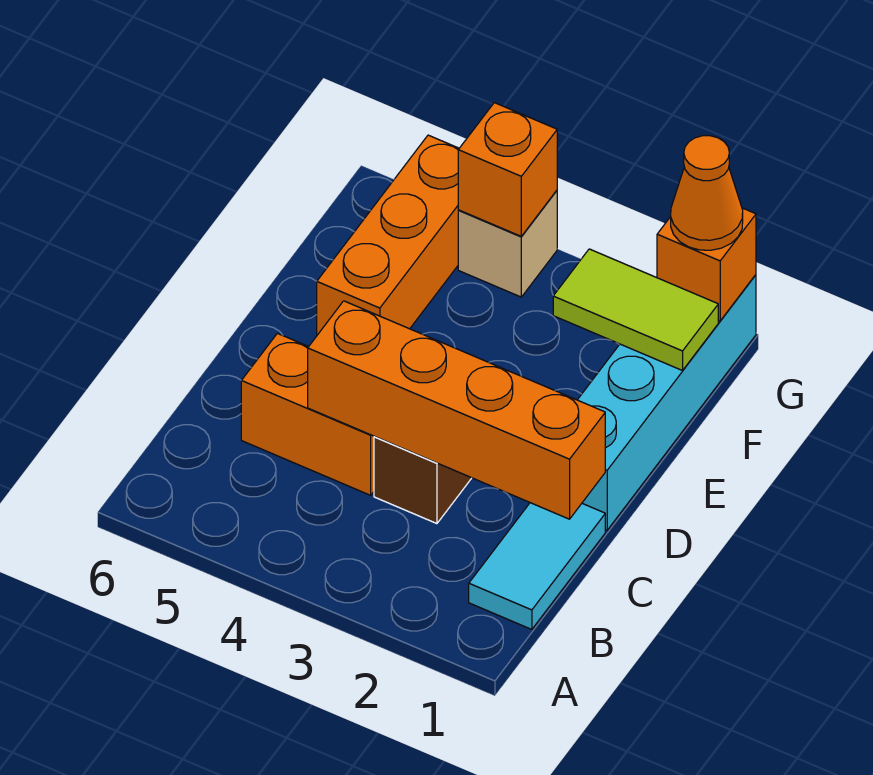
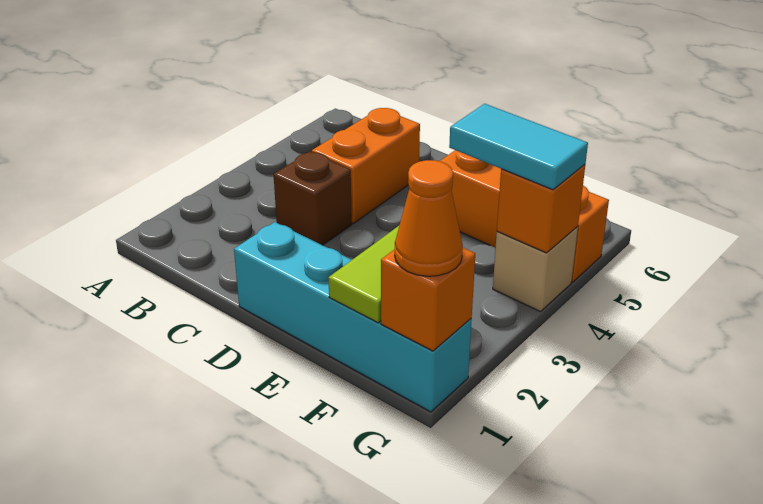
cyan 1x2 tile [469,503,605,629] -> cyan 1x2 tile moved to [449,104,588,190]
orange 1x4 brick [308,301,605,519] -> none

